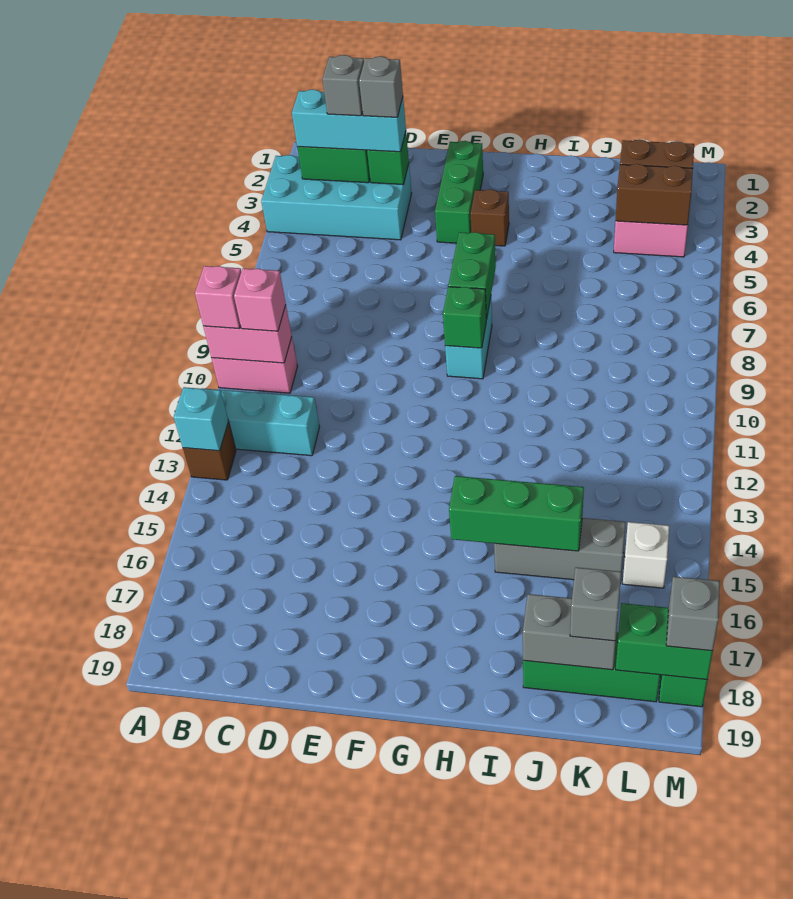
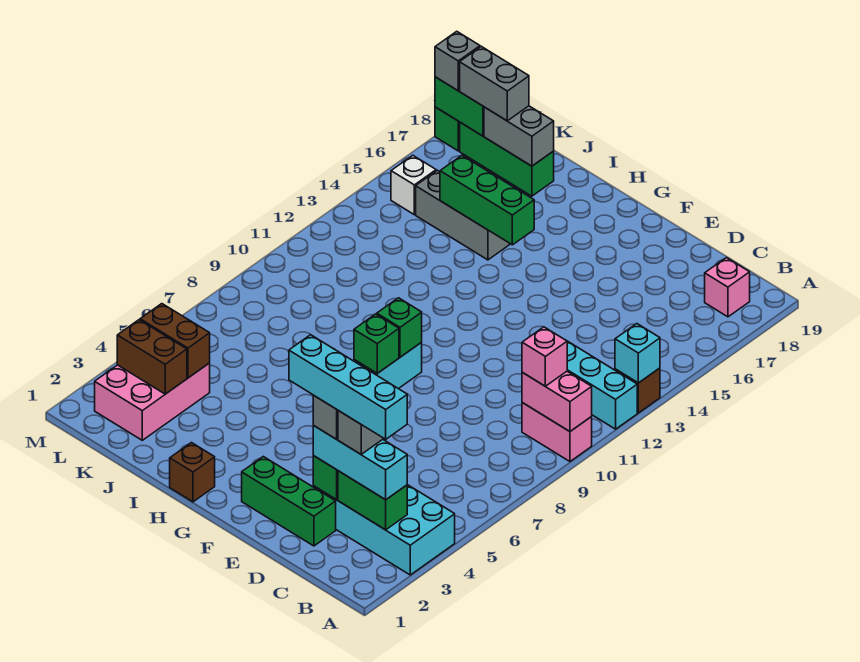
pink 1x1 brick [195,266,241,329] -> pink 1x1 brick moved to [705,258,750,317]
none -> cyan 1x4 brick [289,335,407,439]
green 1x3 brick [435,141,483,243] -> green 1x3 brick turned to [242,457,336,546]
brown 1x1 brick [471,189,509,246] -> brown 1x1 brick moved to [170,443,215,502]
green 1x2 brick [448,232,496,319] -> green 1x1 brick [354,314,399,373]
grey 1x1 brick [570,567,621,641] -> grey 1x2 brick [460,46,529,121]

